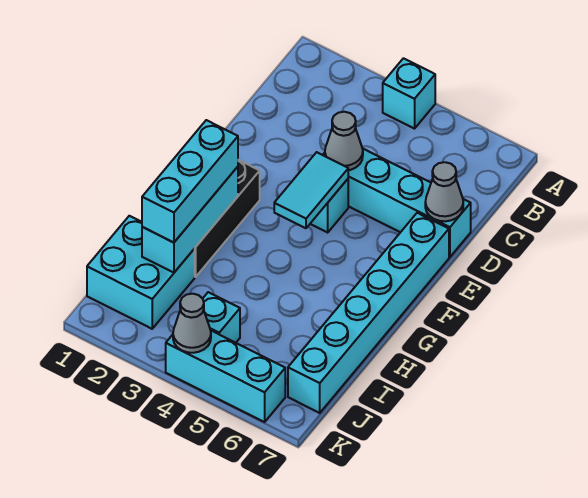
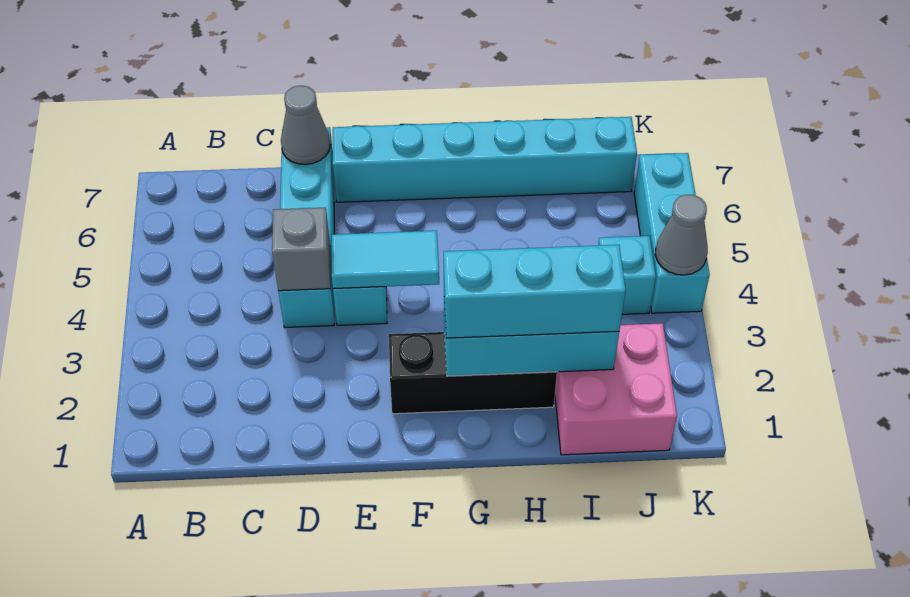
cyan 1x1 brick [383,58,435,129] -> none
grey 1x1 cone [325,112,363,170] -> grey 1x1 brick [272,208,330,291]
cyan 2x2 brick [87,216,195,329] -> pink 2x2 brick [555,323,677,455]

